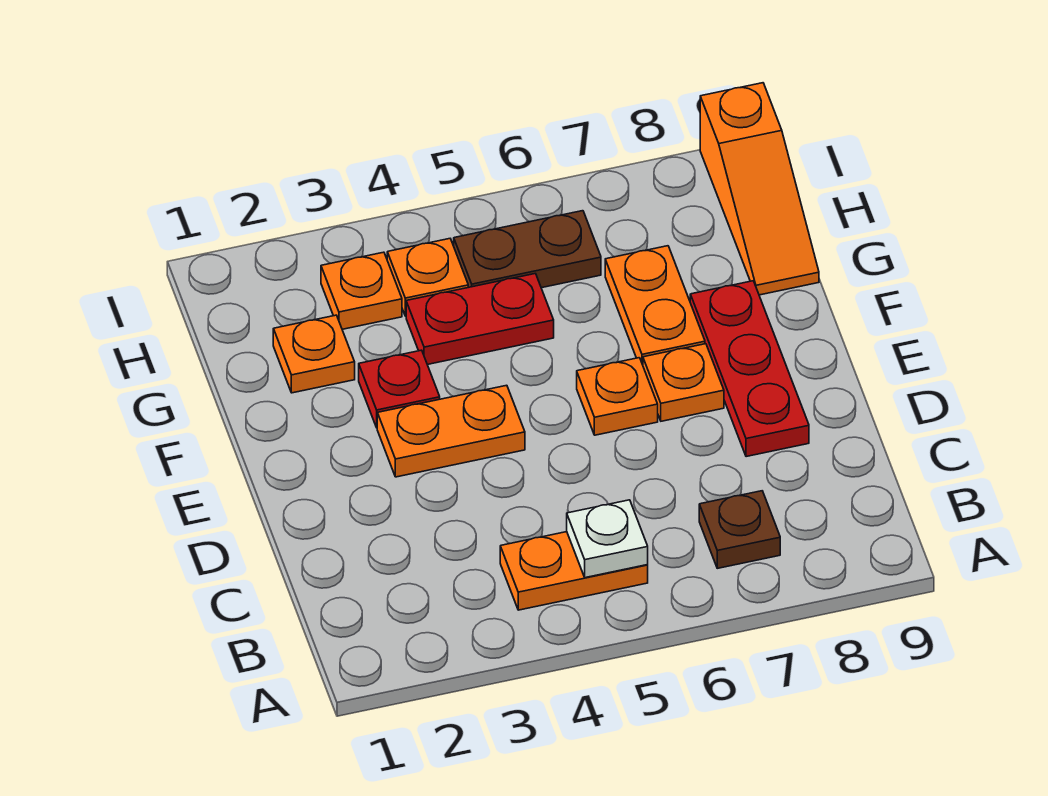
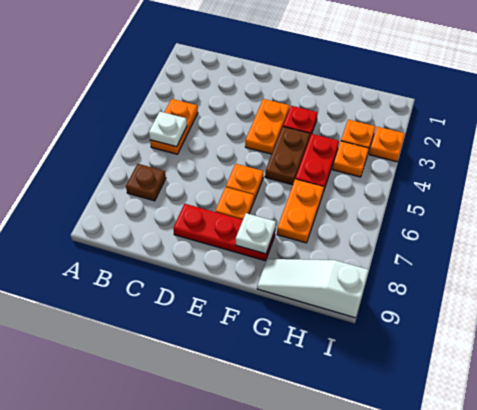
orange 1x2 plate [605,246,705,365] -> orange 1x2 plate turned to [277,179,324,243]
none -> white 1x1 plate [236,213,276,254]
orange 1x1 plate [273,315,355,393] -> orange 1x1 plate moved to [369,127,405,162]
orange 1x3 slope [700,83,819,295] -> white 1x3 slope [257,259,369,318]
brown 1x2 plate [454,211,601,288] -> brown 1x2 plate moved to [265,127,310,185]

